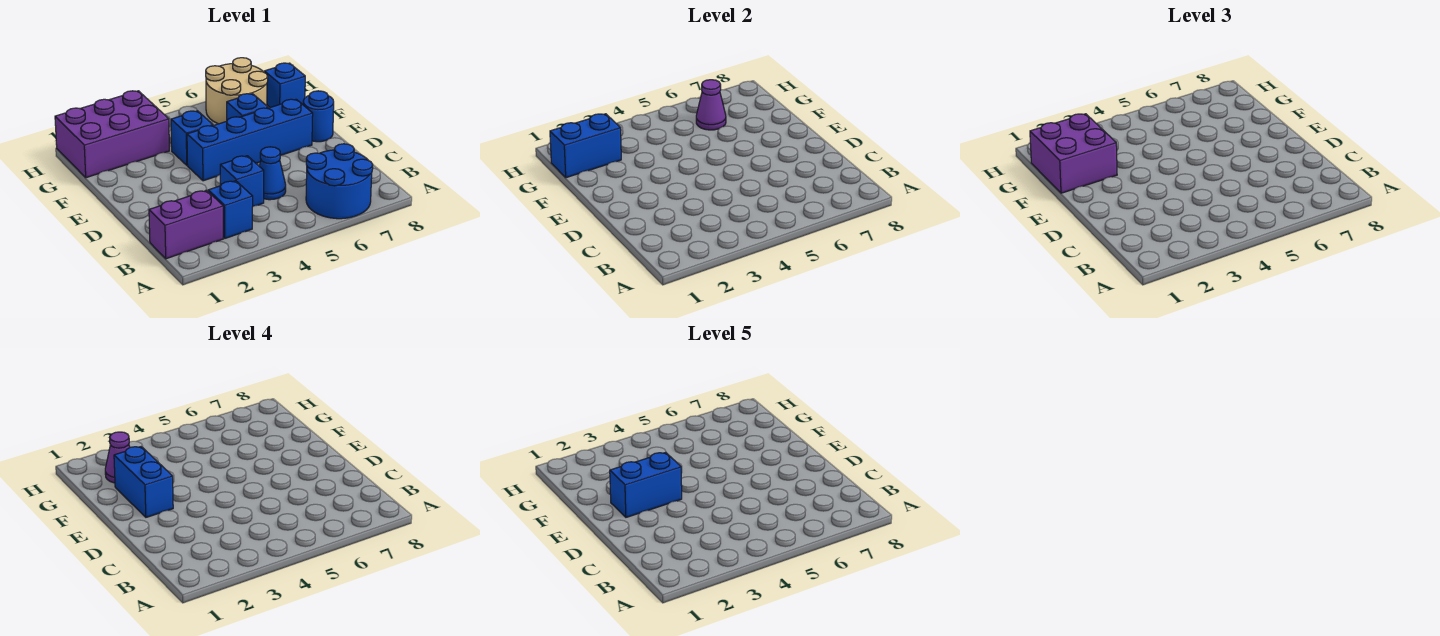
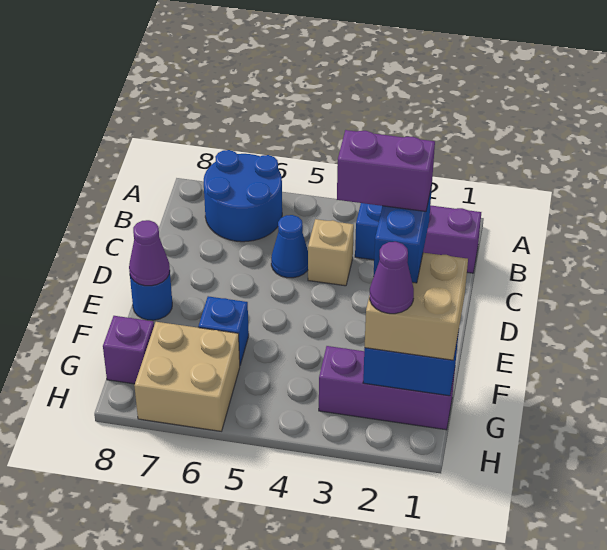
blue 1x1 brick [220,156,264,206] -> tan 1x1 brick [308,219,354,286]
blue 1x2 brick [610,452,682,517] -> purple 1x2 brick [337,130,435,211]
blue 1x4 brick [187,99,313,181] -> none
purple 2x2 brick [1030,114,1117,193] -> tan 2x2 brick [365,253,468,360]
blue 1x1 brick [171,111,213,165] -> none
purple 2x3 brick [55,91,169,178] -> purple 1x3 brick [319,346,455,430]
tan 2x2 round brick [206,58,268,124] -> tan 2x2 brick [134,322,240,431]
purple 1x1 cone [696,80,726,130] -> purple 1x1 cone moved to [129,220,170,286]
blue 1x1 brick [264,63,305,107] -> purple 1x1 brick [103,316,154,384]

